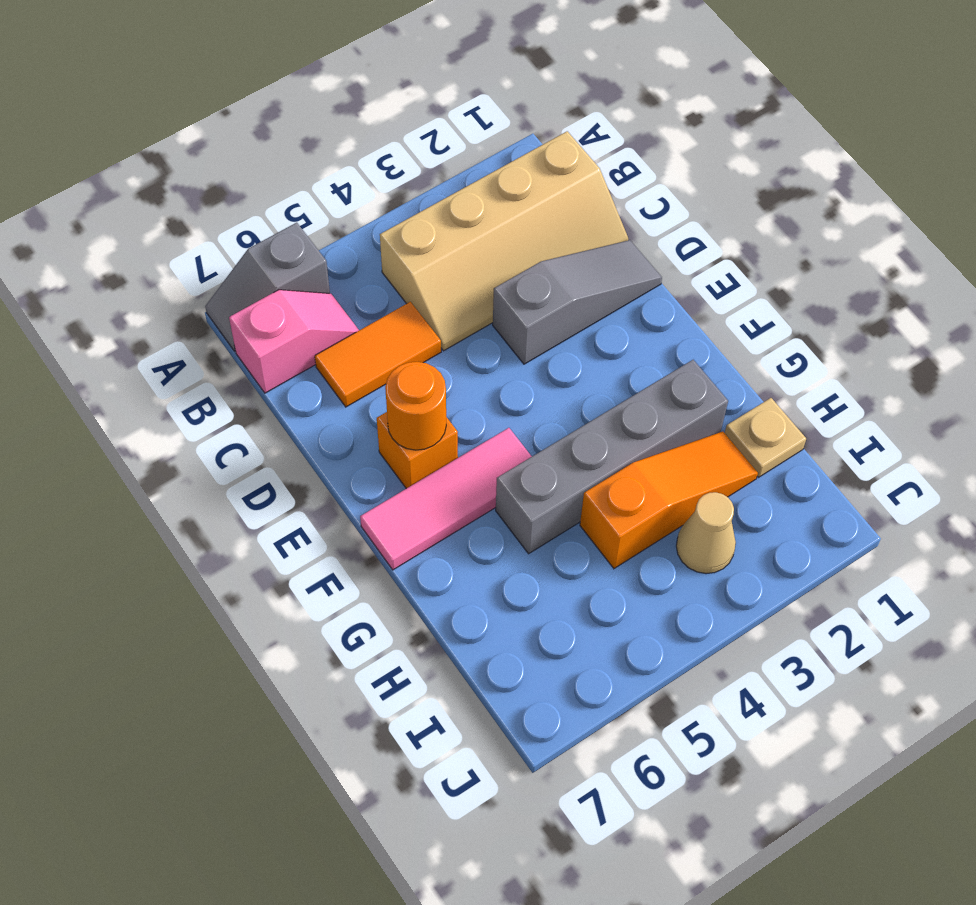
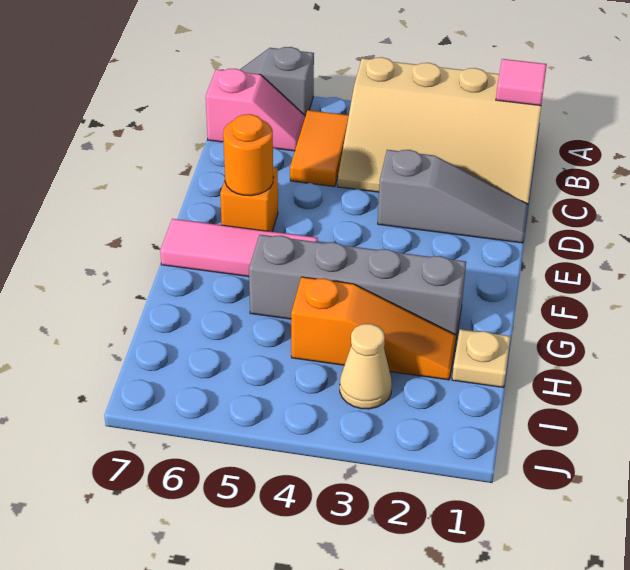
none -> pink 1x1 tile [496,59,547,106]
tan 2x4 slope [380,131,628,351] -> tan 3x4 slope [337,57,541,204]
orange 1x2 tile [315,302,441,407] -> orange 1x2 tile turned to [290,110,349,187]

